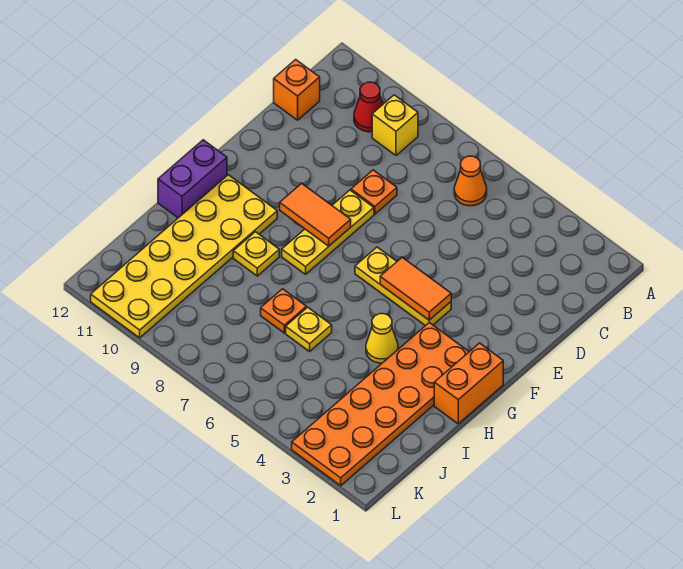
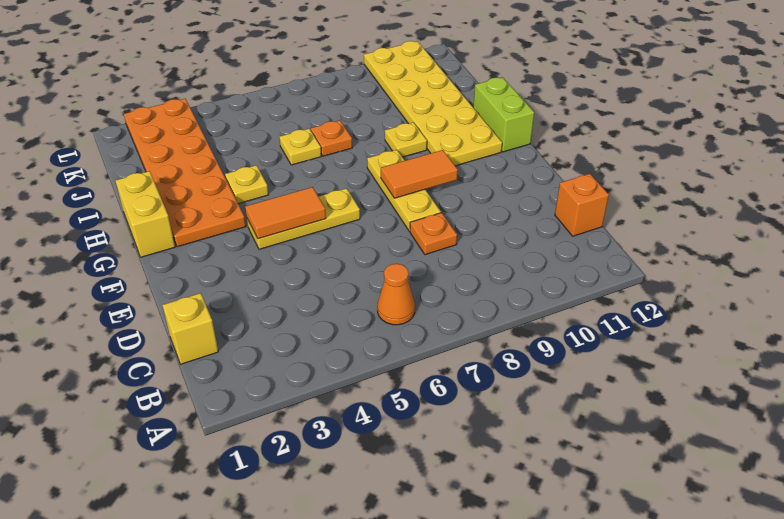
yellow 1x1 brick [372,95,418,155] -> yellow 1x1 brick moved to [162,293,218,364]
red 1x1 cone [354,82,383,132] -> none
orange 1x2 brick [434,343,503,424] -> yellow 1x2 brick [115,171,175,257]
purple 1x2 brick [158,140,227,218] -> lime 1x2 brick [473,77,534,152]
yellow 1x1 cone [366,314,398,363] -> yellow 1x1 plate [225,165,268,204]

